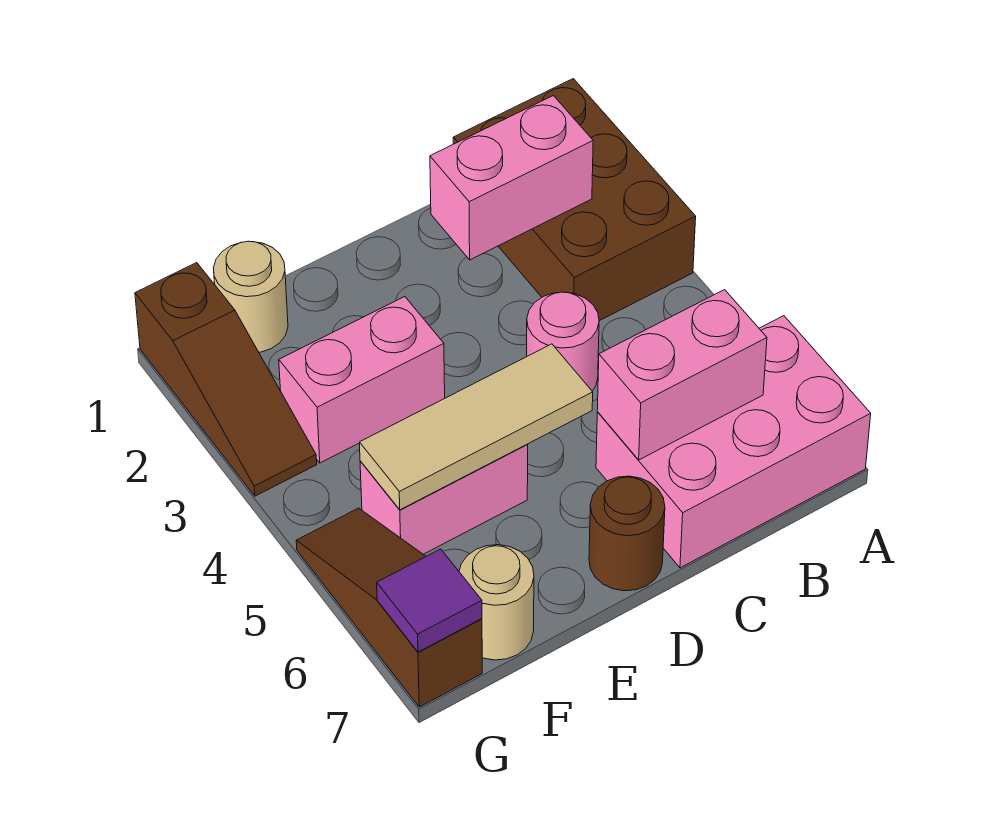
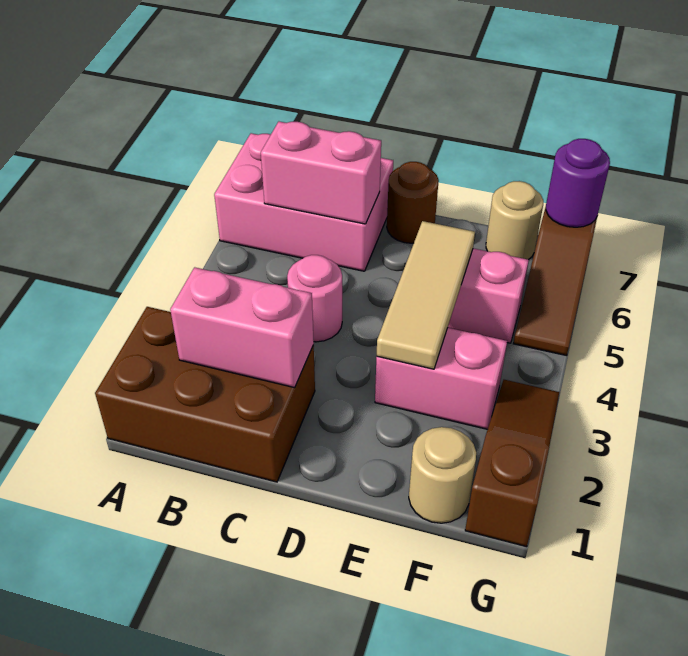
brown 2x3 brick [453,79,696,321] -> brown 2x3 brick turned to [95,307,315,482]
tan 1x3 tile [359,344,593,510] -> tan 1x3 tile turned to [377,221,475,369]
purple 1x1 tile [377,549,482,652] -> purple 1x1 round brick [546,139,610,227]

